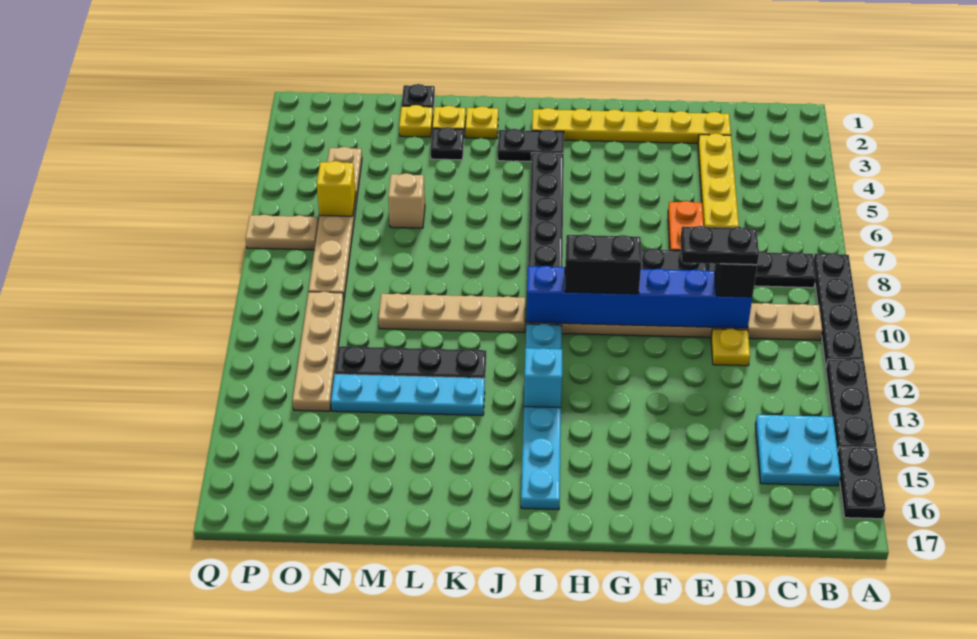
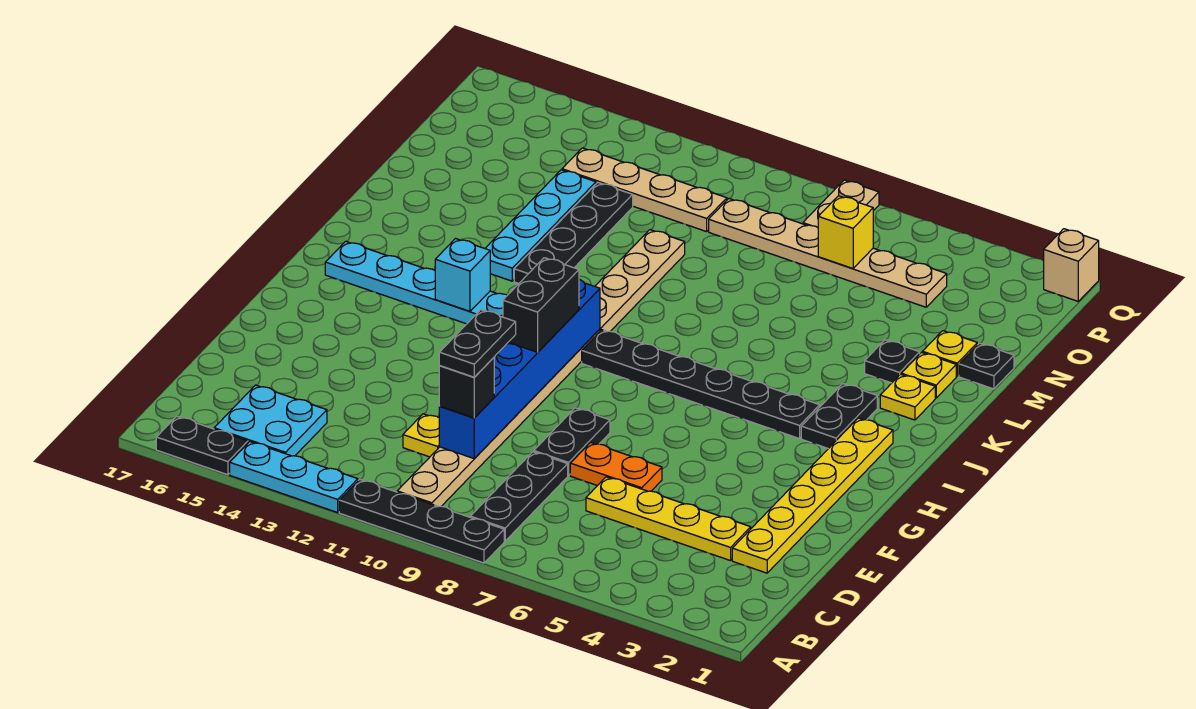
black 1x3 plate [826,359,876,450] -> cyan 1x3 plate [230,442,358,513]
tan 1x1 brick [388,173,425,228] -> tan 1x1 brick moved to [1044,229,1099,301]

